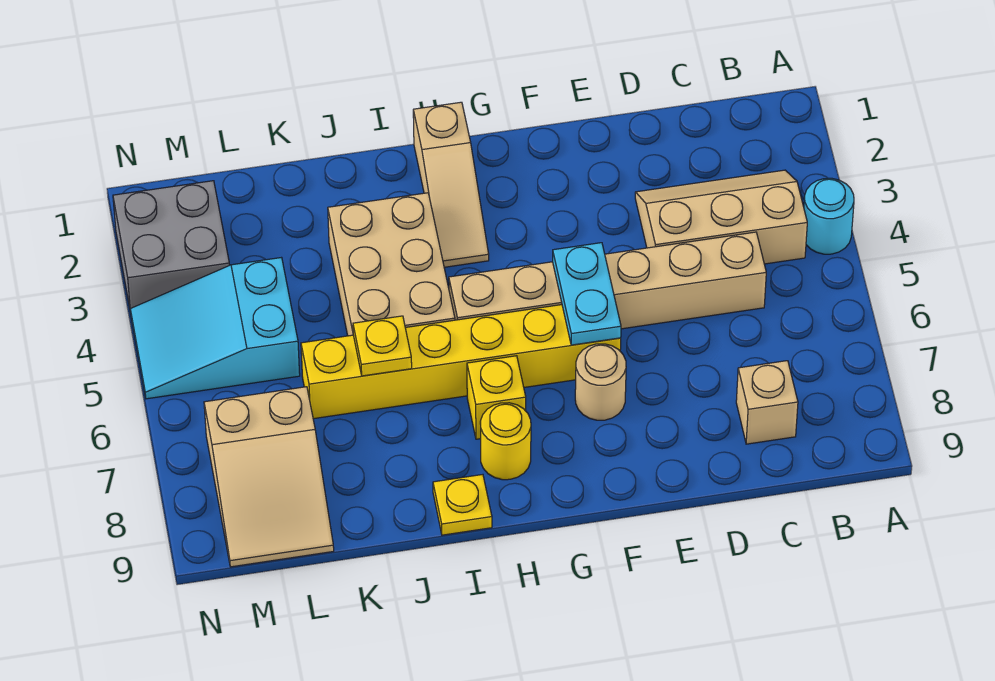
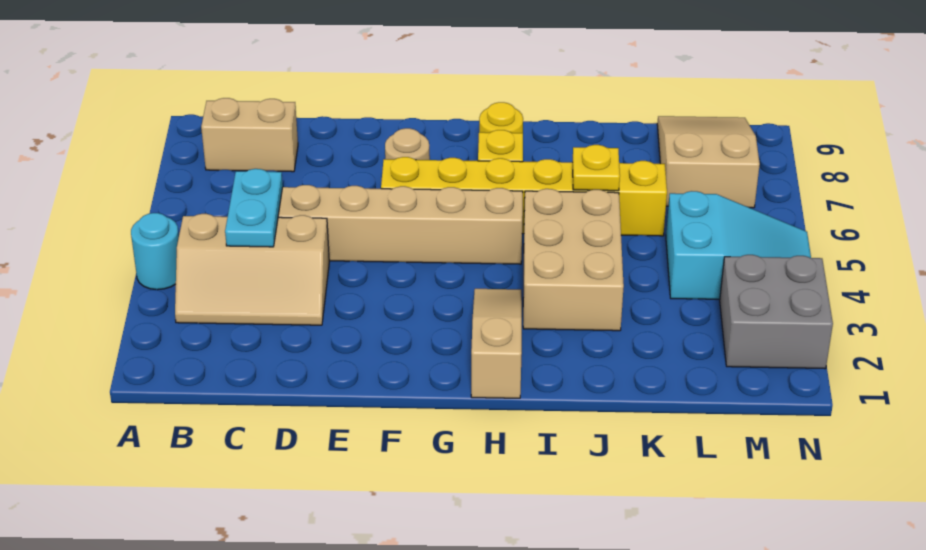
tan 1x1 brick [736,361,798,444] -> tan 1x2 brick [201,98,298,172]
cyan 1x2 plate [553,243,621,345] -> cyan 1x2 plate moved to [225,169,283,247]
yellow 1x1 plate [433,475,492,535] -> none

